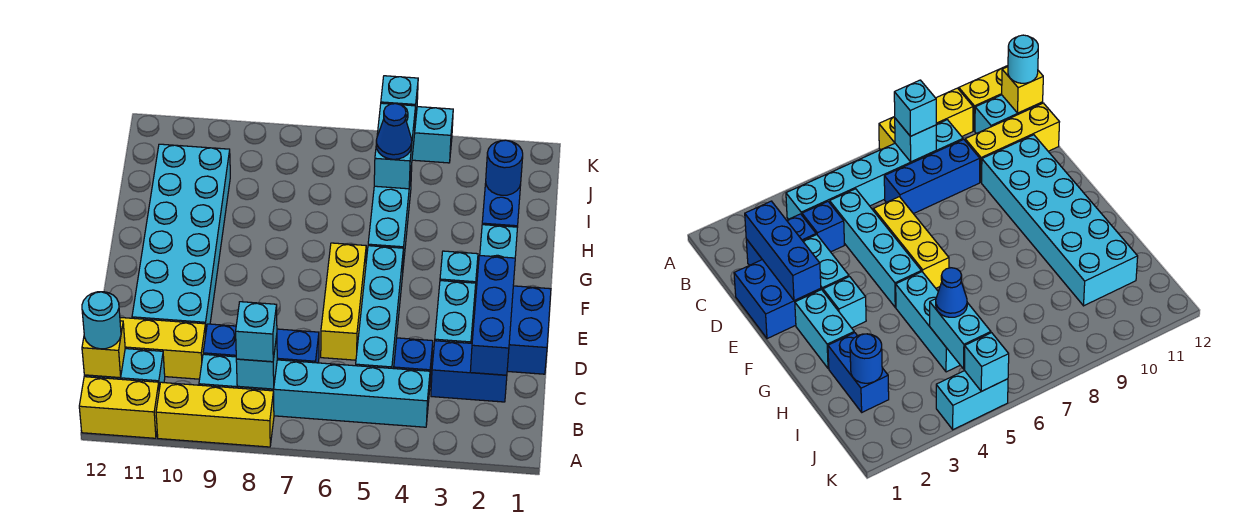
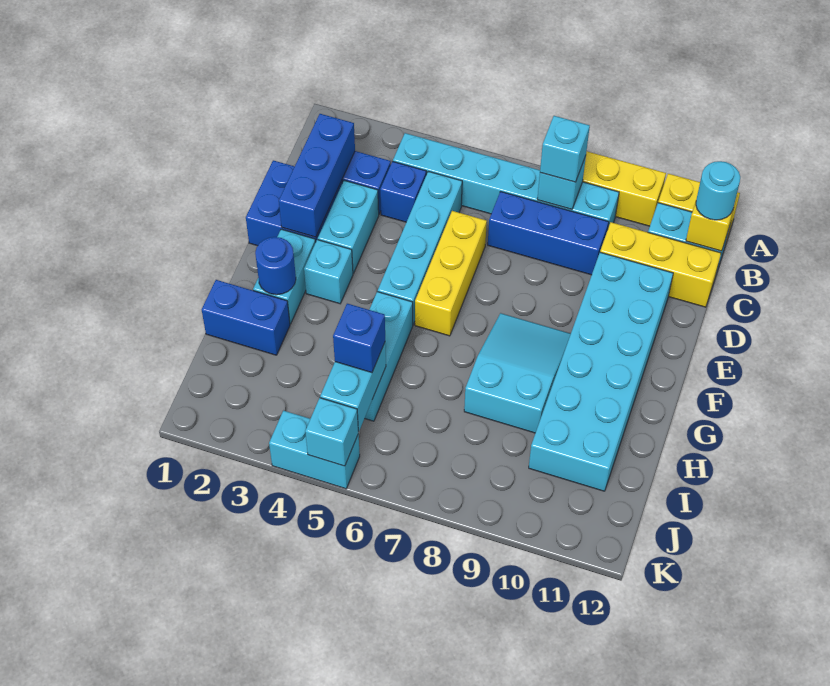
none -> cyan 2x3 slope [464,313,571,433]
blue 1x2 brick [482,183,521,227] -> blue 1x2 brick turned to [202,280,290,355]
blue 1x1 round brick [486,140,523,195] -> blue 1x1 round brick moved to [255,237,296,295]
blue 1x1 cone [376,104,412,159] -> blue 1x1 brick [333,304,385,373]

